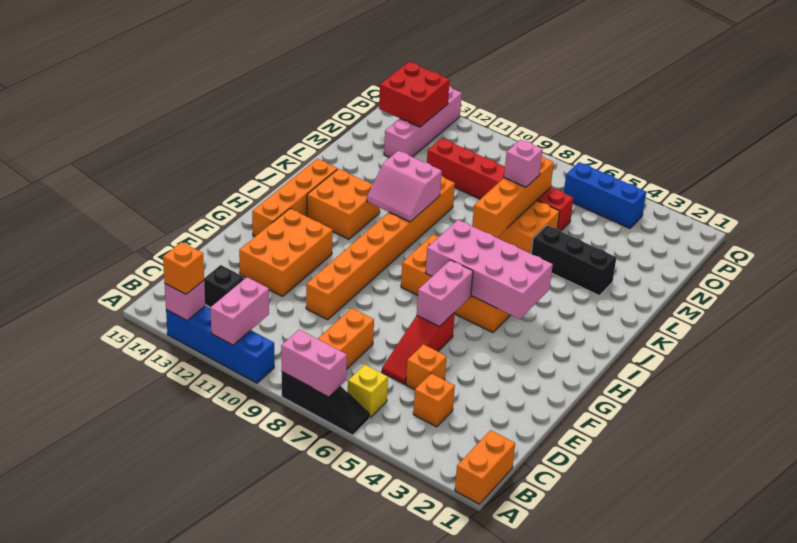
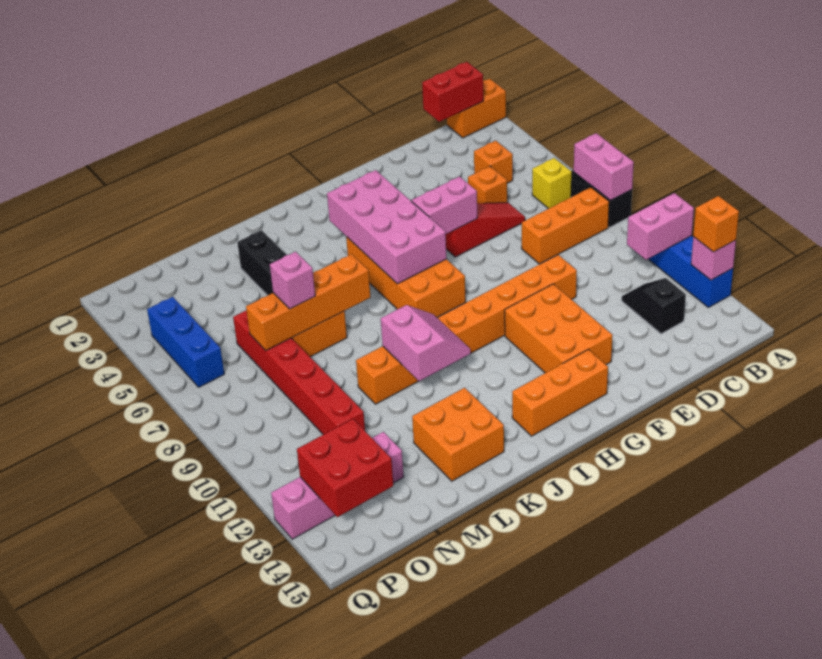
none -> red 1x2 brick [422,62,483,122]
orange 2x3 brick [239,209,333,296] -> orange 2x3 brick turned to [505,284,612,373]
orange 1x4 brick [252,159,337,237] -> orange 1x3 brick [512,349,608,436]
orange 2x2 brick [307,169,380,239] -> orange 2x2 brick moved to [412,388,504,481]

